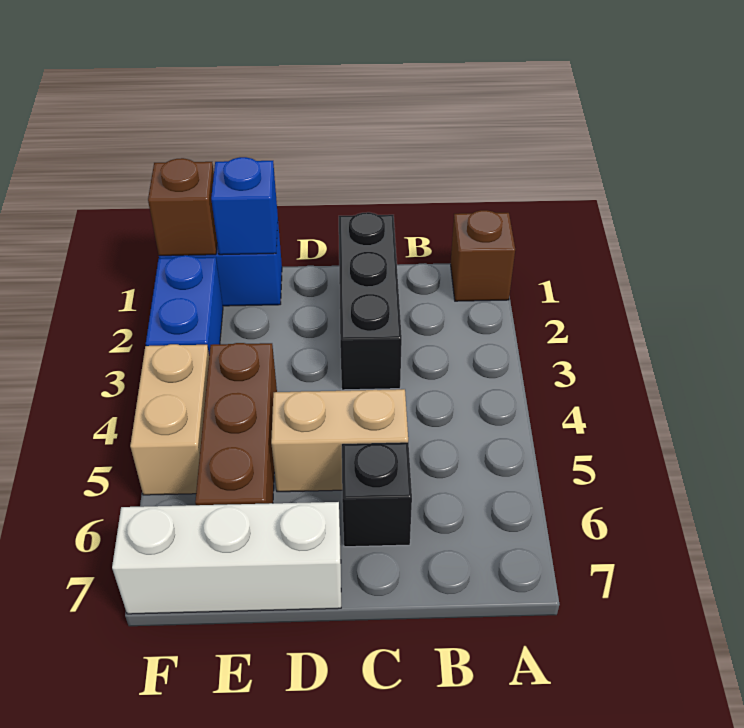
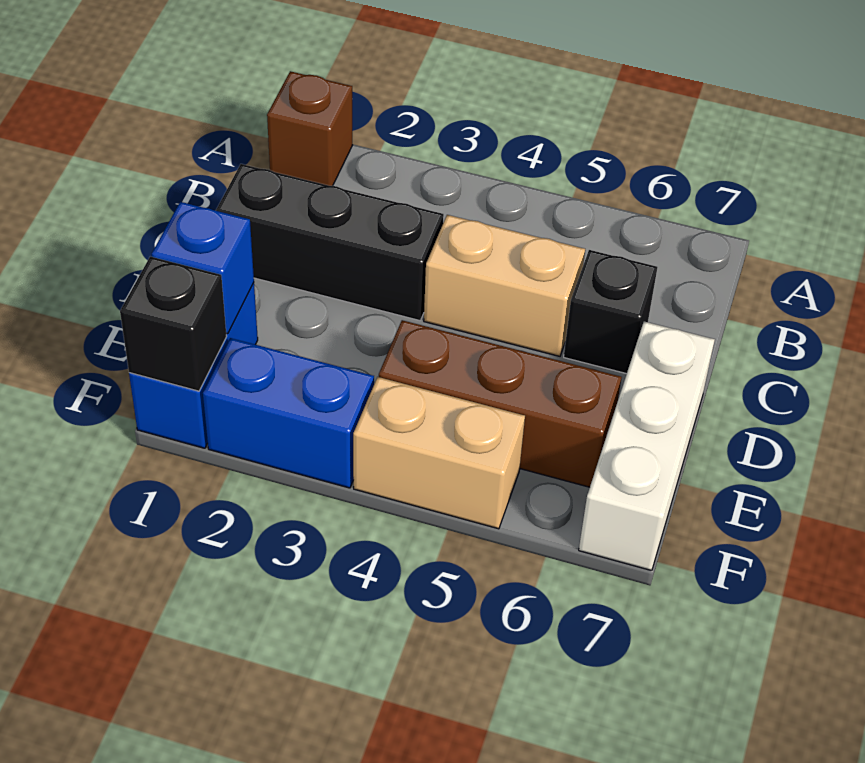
tan 1x2 brick [271,389,408,492] -> tan 1x2 brick turned to [424,215,585,356]
brown 1x1 brick [148,158,217,256] -> black 1x1 brick [120,257,227,391]

